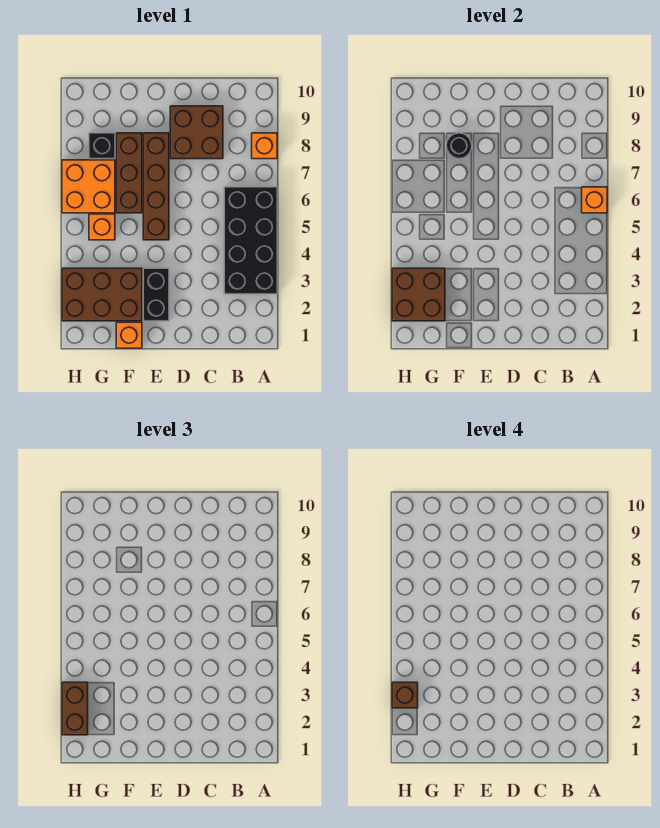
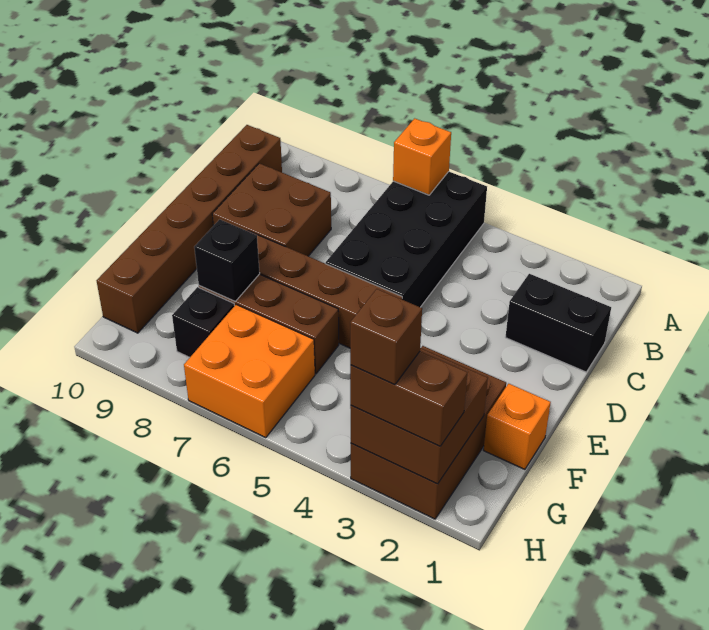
black 2x4 brick [224,187,277,294] -> black 2x4 brick turned to [325,172,487,307]
orange 1x1 brick [252,133,277,159] -> none
none -> brown 1x6 brick [97,125,282,333]
black 1x2 brick [143,268,169,321] -> black 1x2 brick moved to [505,274,611,372]
black 1x1 round brick [446,133,472,159] -> black 1x1 brick [194,219,260,301]
orange 1x1 brick [89,214,115,240] -> none

